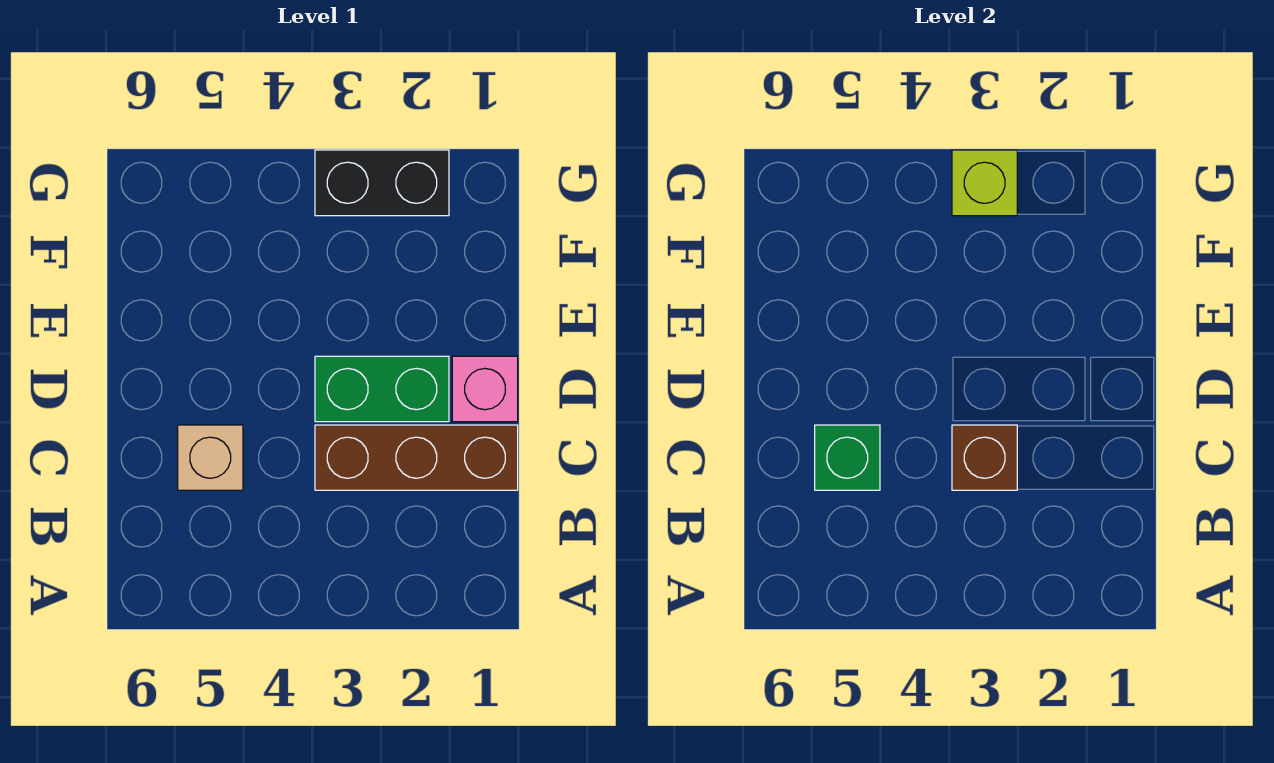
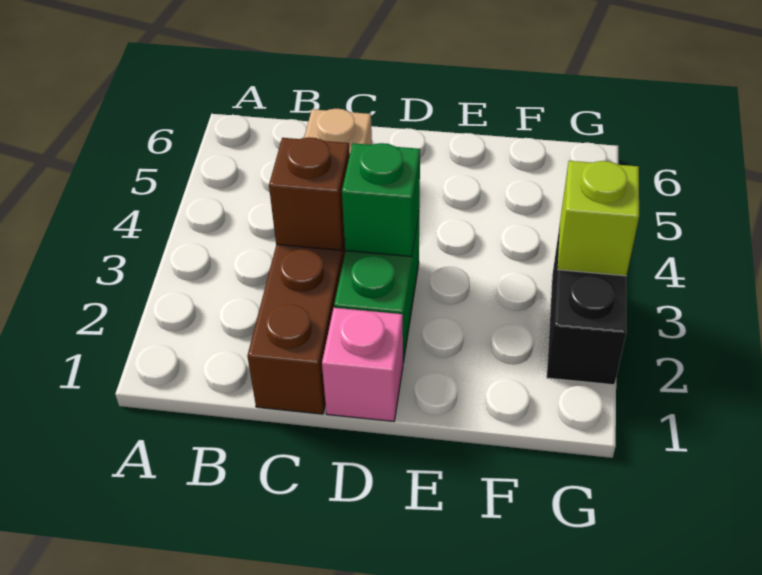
green 1x1 brick [815,425,880,490] -> green 1x1 brick moved to [342,143,420,257]

